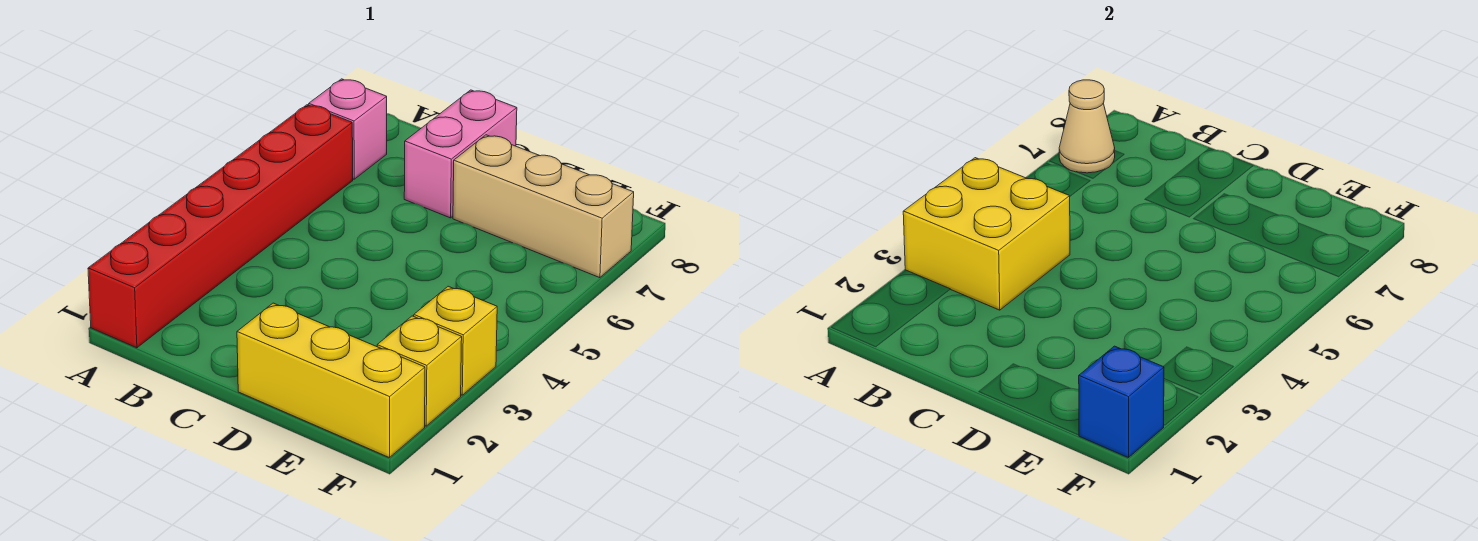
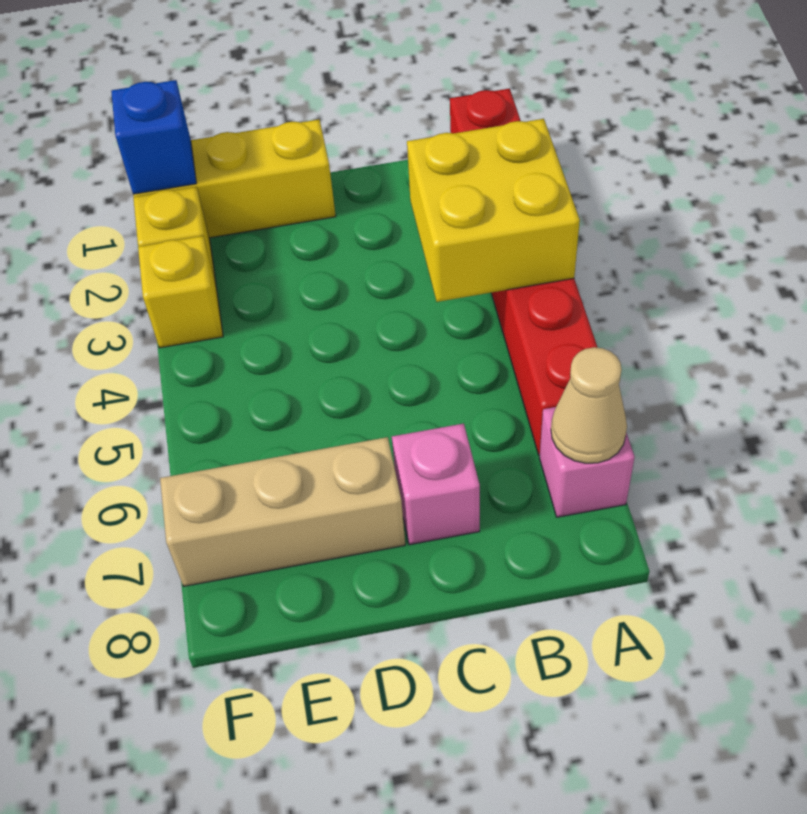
pink 1x2 brick [404,90,517,218] -> pink 1x1 brick [392,424,480,545]

